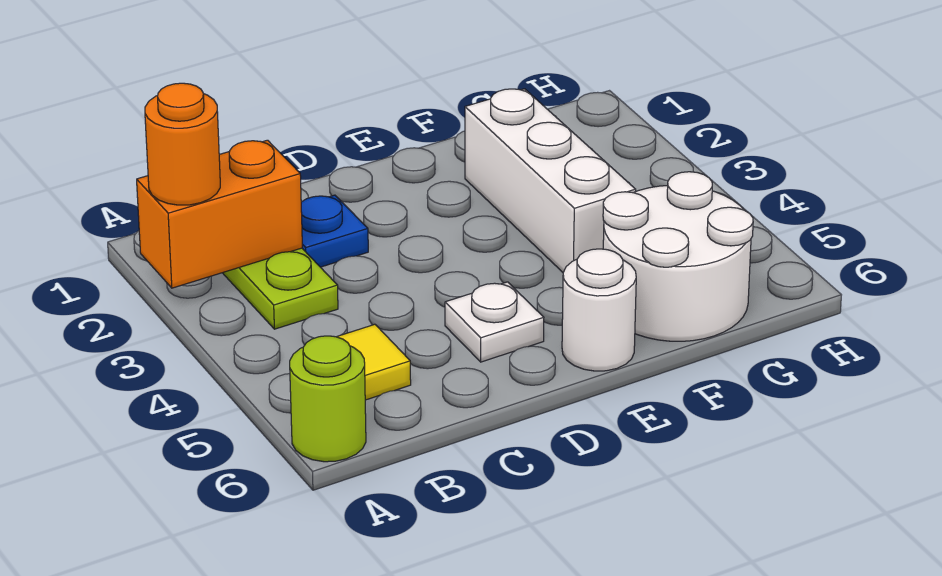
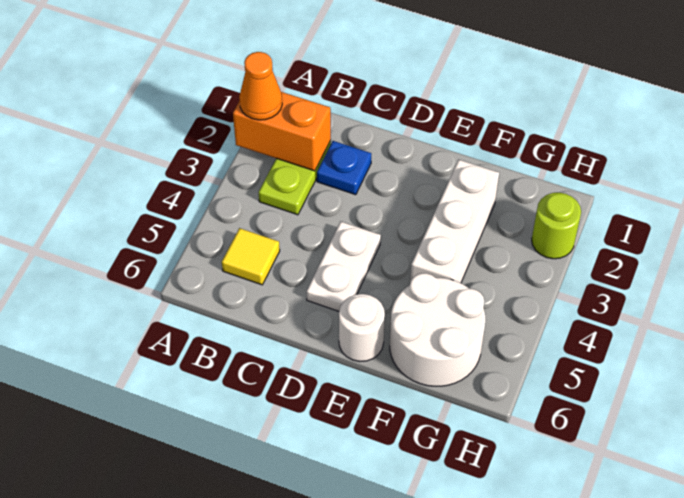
orange 1x1 round brick [145,83,220,205] -> orange 1x1 cone [239,52,282,120]
lime 1x1 round brick [290,336,366,462] -> lime 1x1 round brick moved to [532,193,581,259]
white 1x1 plate [445,282,544,362] -> white 1x2 plate [307,222,381,311]

